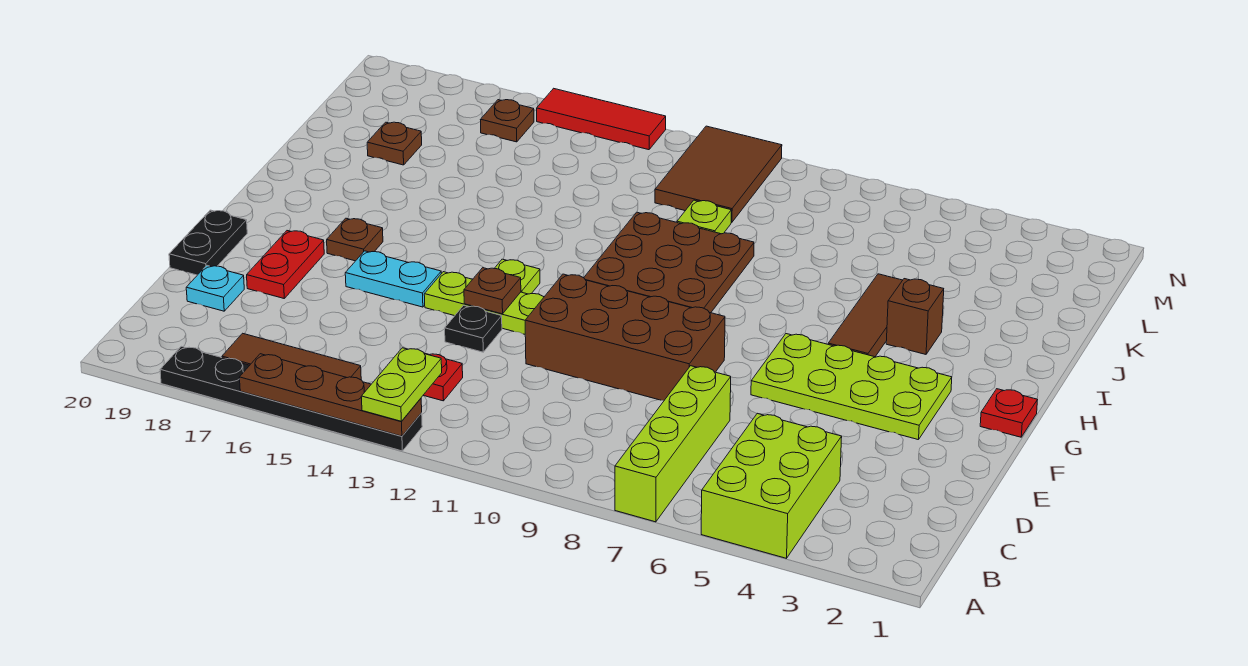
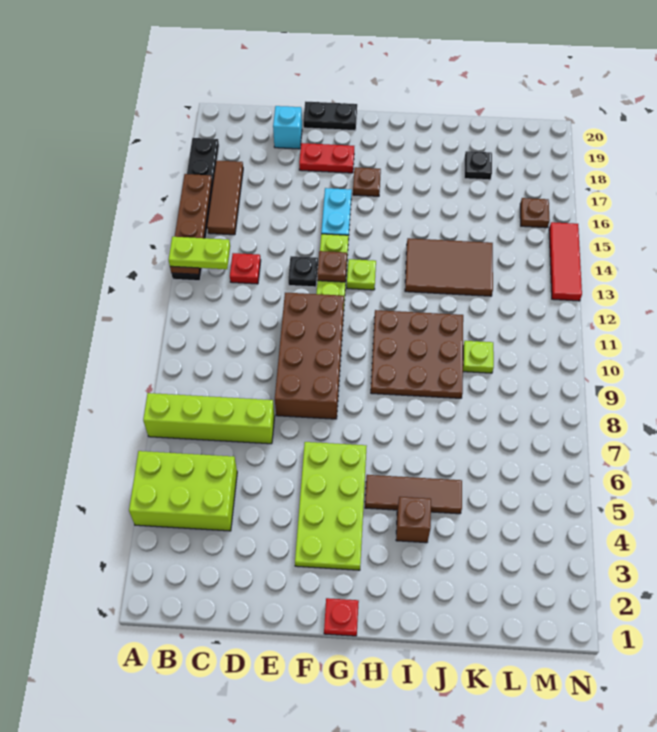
cyan 1x1 plate [186,265,244,311] -> cyan 1x1 brick [273,106,302,149]
brown 1x1 plate [367,122,422,165] -> black 1x1 plate [464,151,492,180]
brown 2x3 tile [655,126,782,222] -> brown 2x3 tile moved to [405,238,493,296]

